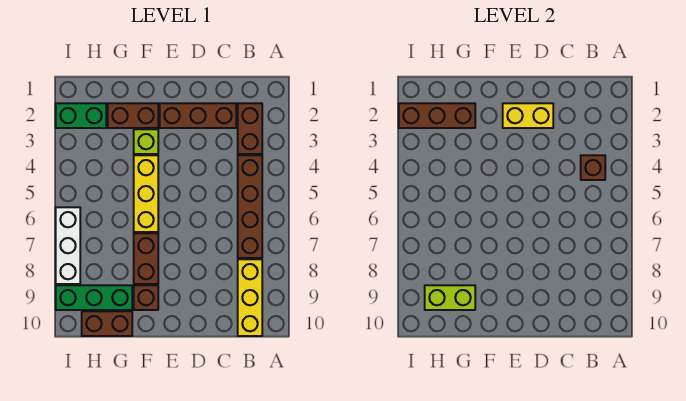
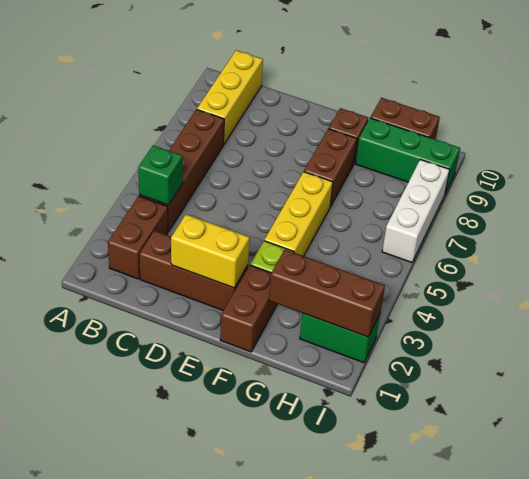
brown 1x1 brick [581,155,605,180] -> green 1x1 brick [138,145,183,205]
brown 1x2 brick [108,103,158,128] -> brown 1x2 brick turned to [220,265,277,352]
lime 1x2 brick [425,285,475,310] -> none

